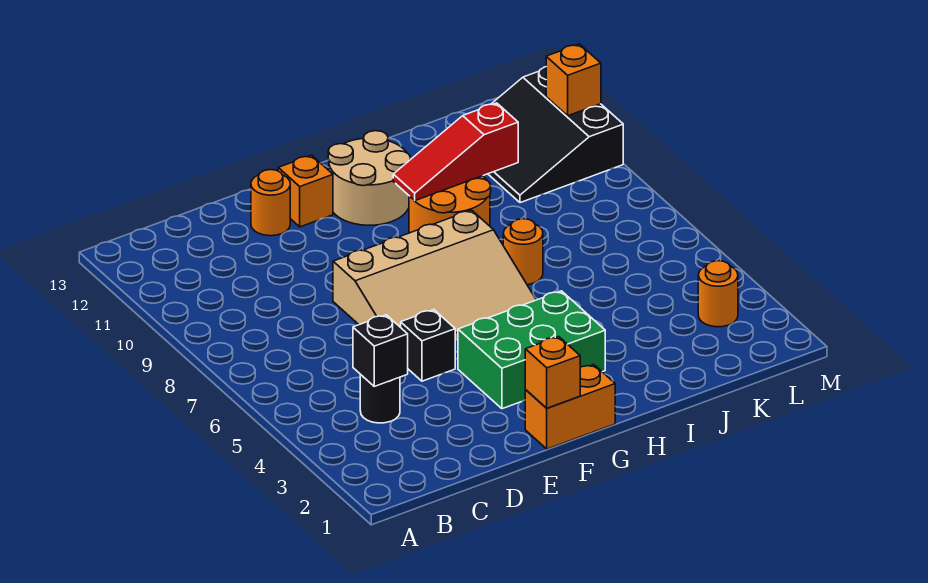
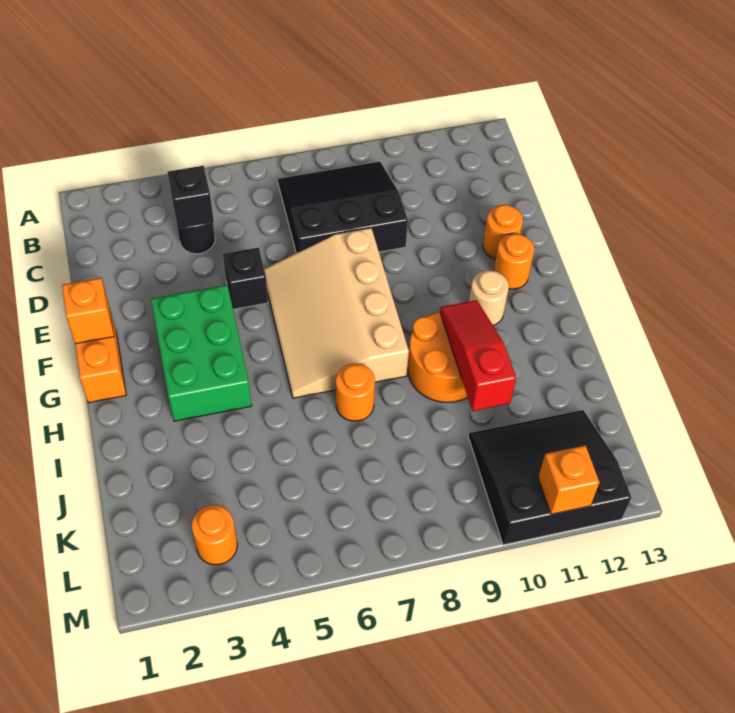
none -> black 3x3 slope [278,162,408,253]
orange 1x1 brick [278,155,333,227] -> orange 1x1 round brick [494,234,534,289]
tan 2x2 round brick [328,131,411,225] -> tan 1x1 round brick [469,270,509,325]

